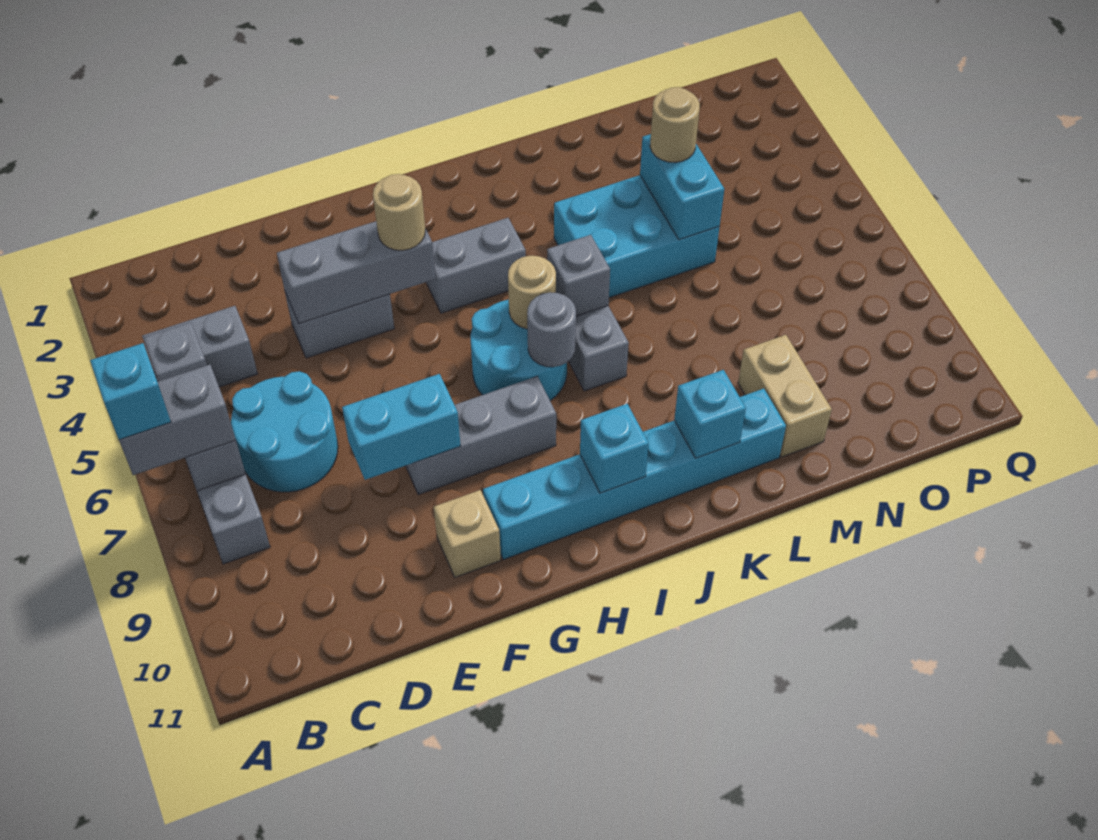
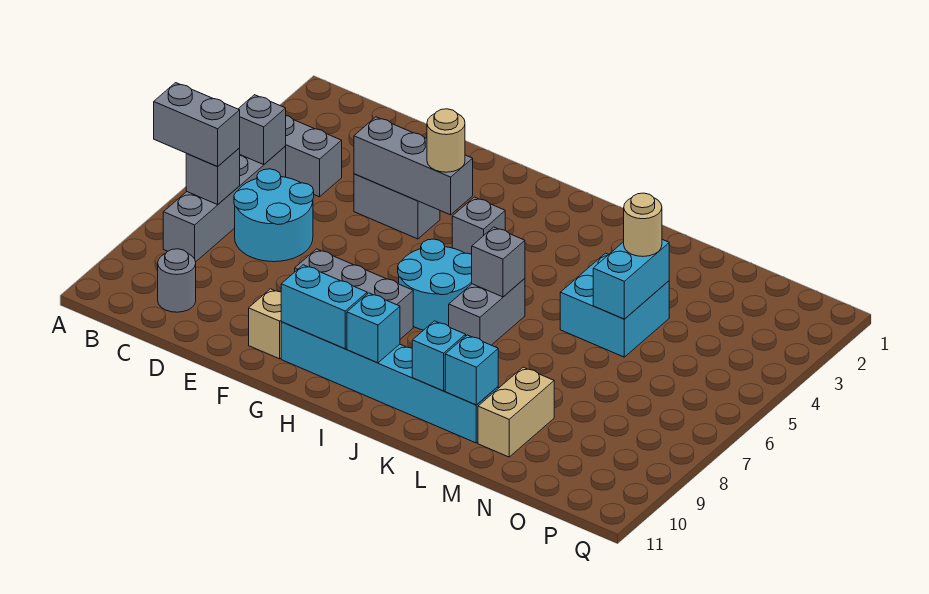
cyan 1x1 brick [90,343,171,440] -> cyan 1x1 brick moved to [445,335,498,405]
cyan 1x2 brick [342,374,461,480] -> cyan 1x2 brick moved to [281,265,367,349]
grey 1x2 brick [426,218,526,313] -> grey 1x1 brick [452,197,505,254]
tan 1x1 round brick [508,256,556,329] -> none
grey 1x1 round brick [527,292,576,367] -> grey 1x1 round brick moved to [158,249,196,312]
cyan 2x3 brick [554,175,719,298] -> cyan 2x2 brick [560,253,669,357]

